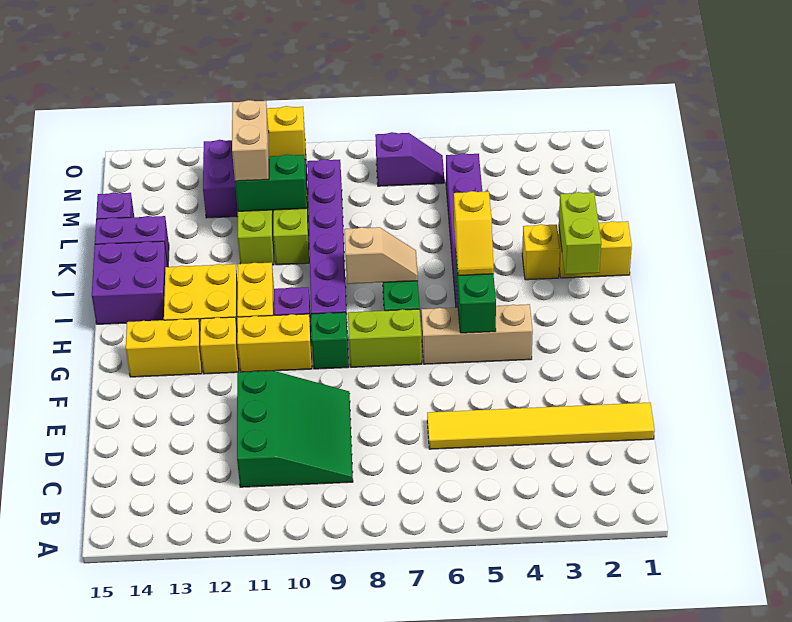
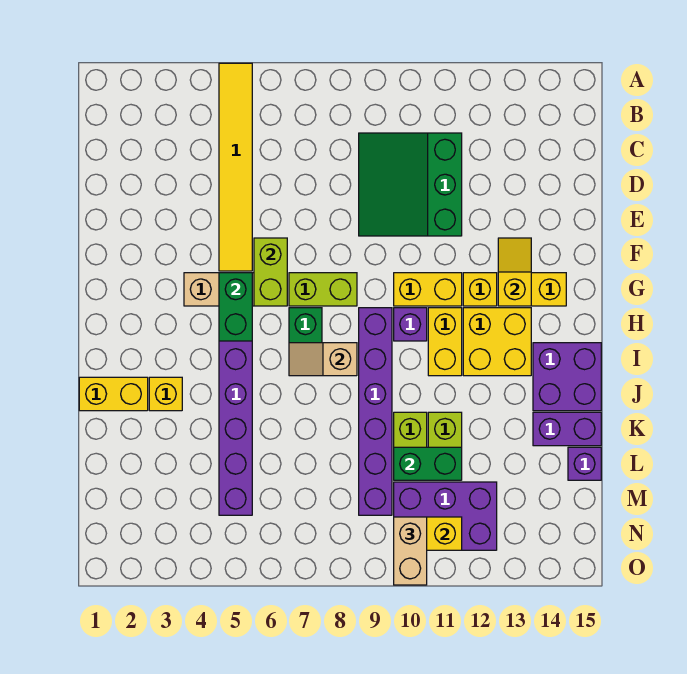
yellow 1x6 tile [427,402,655,449] -> yellow 1x6 tile turned to [219,63,252,271]
green 1x1 brick [311,312,349,369] -> none
yellow 1x2 slope [454,191,494,275] -> yellow 1x2 slope moved to [498,238,531,306]
lime 1x2 brick [559,192,601,274] -> lime 1x2 brick moved to [254,238,287,306]
tan 1x2 brick [232,100,269,181] -> tan 1x2 brick moved to [394,517,427,585]
purple 1x2 slope [375,132,444,186] -> none

